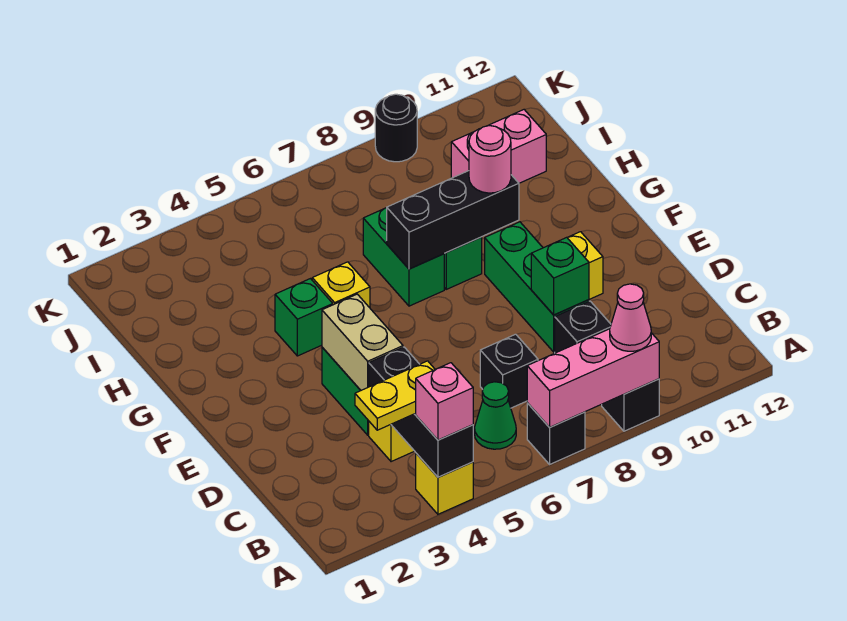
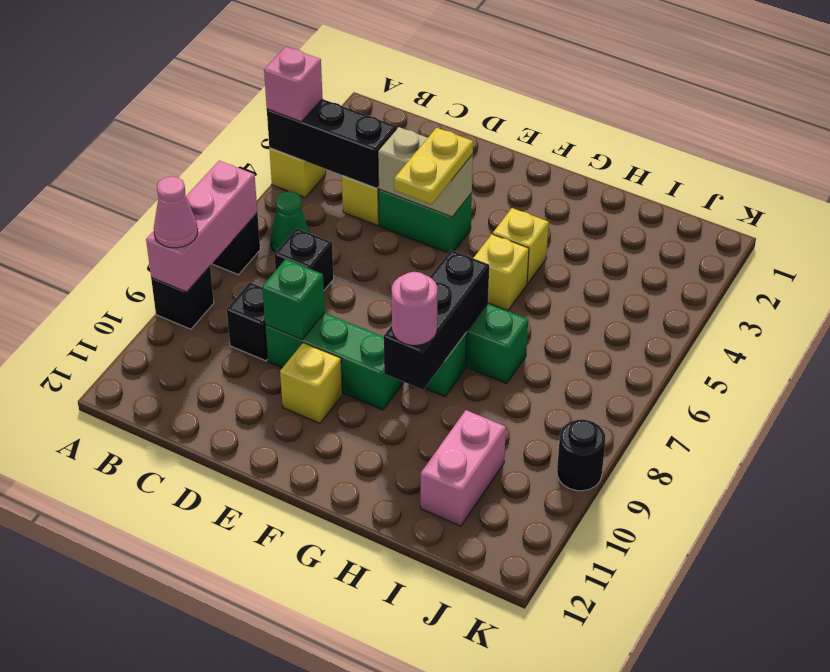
yellow 1x2 plate [355,361,435,430] -> yellow 1x2 plate moved to [394,128,473,205]
green 1x1 brick [275,279,333,356] -> yellow 1x1 brick [493,208,549,284]

